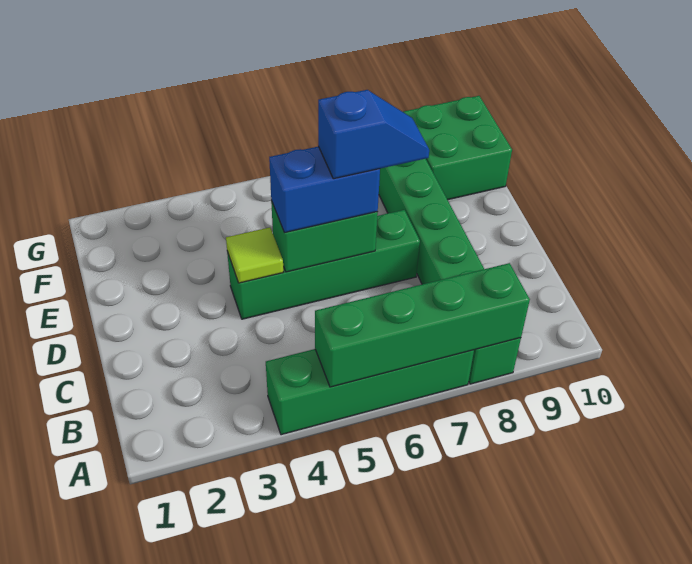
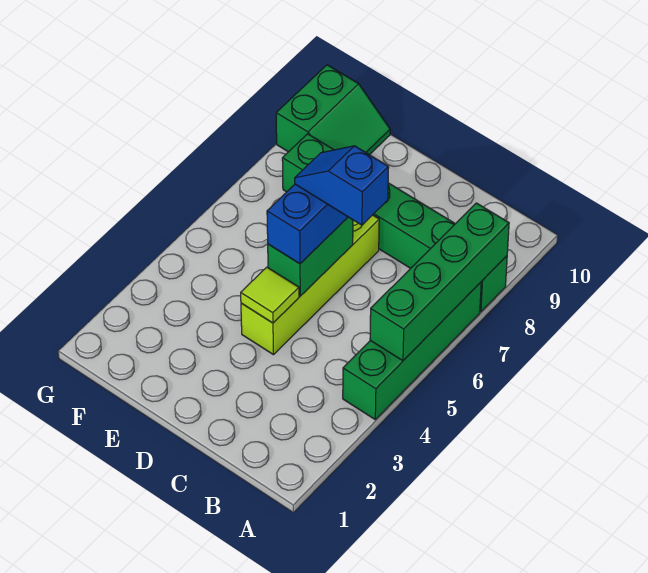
green 1x4 brick [227,210,420,319] -> lime 1x4 brick [241,215,379,355]
blue 1x2 slope [318,90,429,179] -> blue 1x2 slope turned to [295,146,389,225]
green 2x2 brick [403,96,512,200] -> green 2x2 slope [276,65,390,155]

